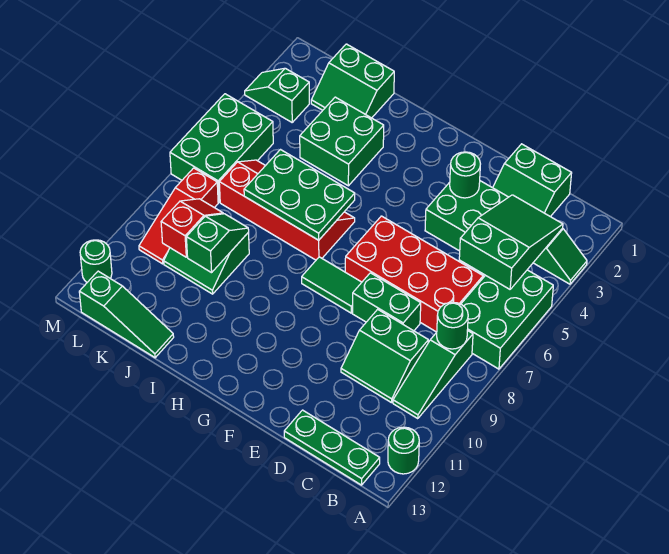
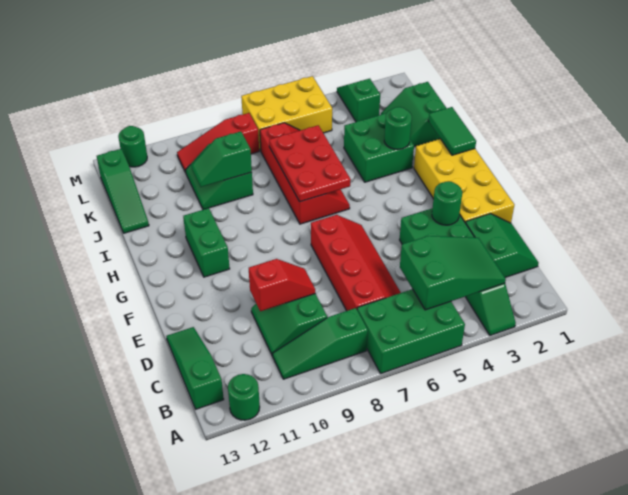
green 1x1 round brick [437,302,468,349] -> green 1x1 round brick moved to [384,107,412,149]
green 1x3 plate [284,410,380,485] -> green 1x3 slope [166,327,224,409]
green 2x2 slope [493,144,572,217] -> green 2x2 slope turned to [466,214,538,277]
red 2x4 brick [345,216,483,332] -> red 2x4 slope [311,215,401,311]
green 1x2 brick [352,273,421,331] -> green 1x2 brick moved to [183,208,230,277]
none -> yellow 2x4 brick [414,139,514,223]
green 1x2 tile [302,257,362,313] -> green 1x2 tile moved to [429,107,476,155]
green 2x3 plate [244,150,355,240] -> red 2x3 plate [269,125,351,202]
green 1x2 slope [186,214,249,273] -> green 1x2 slope turned to [192,131,252,187]
red 1x2 slope [161,199,223,257] -> red 1x2 slope moved to [249,259,315,311]
green 2x3 brick [170,94,273,202] -> yellow 2x3 brick [241,76,332,151]

